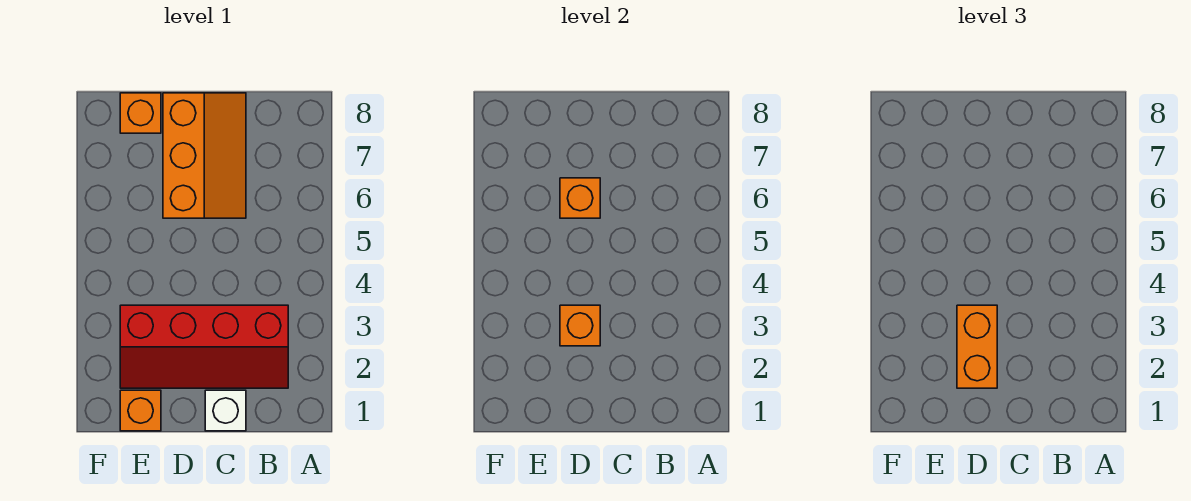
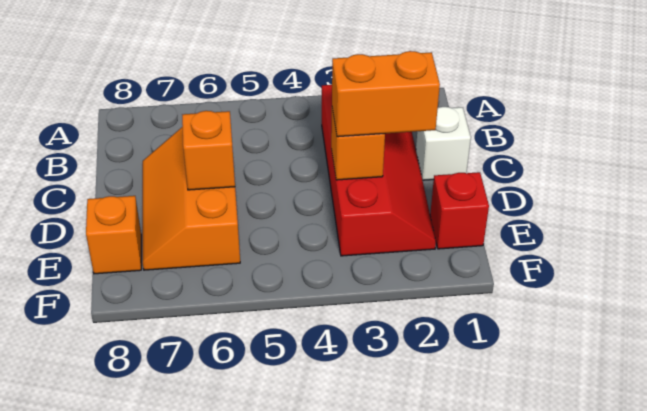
orange 2x3 slope [163,93,246,218] -> orange 2x3 slope turned to [143,127,240,270]
orange 1x1 brick [120,390,161,431] -> red 1x1 brick [430,172,489,249]

